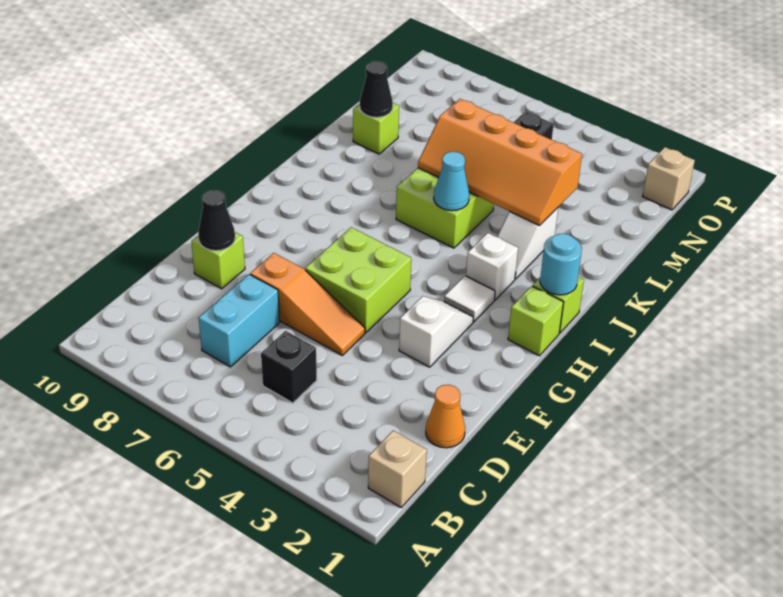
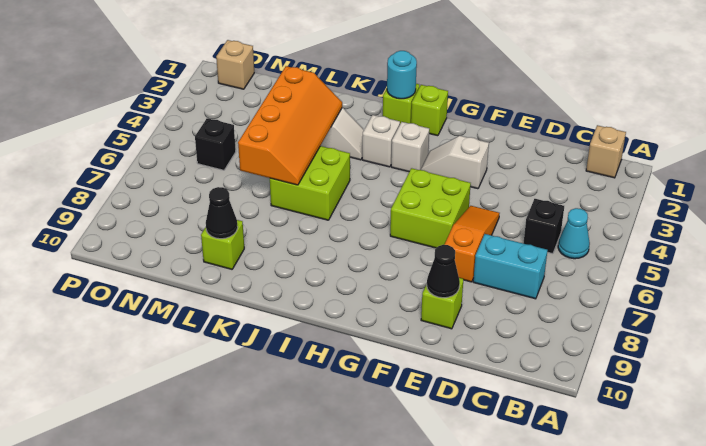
orange 1x1 cone [426,385,465,448] -> none
white 1x1 tile [444,276,495,322] -> white 1x1 brick [391,122,429,172]
cyan 1x1 cone [434,152,469,211] -> cyan 1x1 cone moved to [558,208,590,259]

